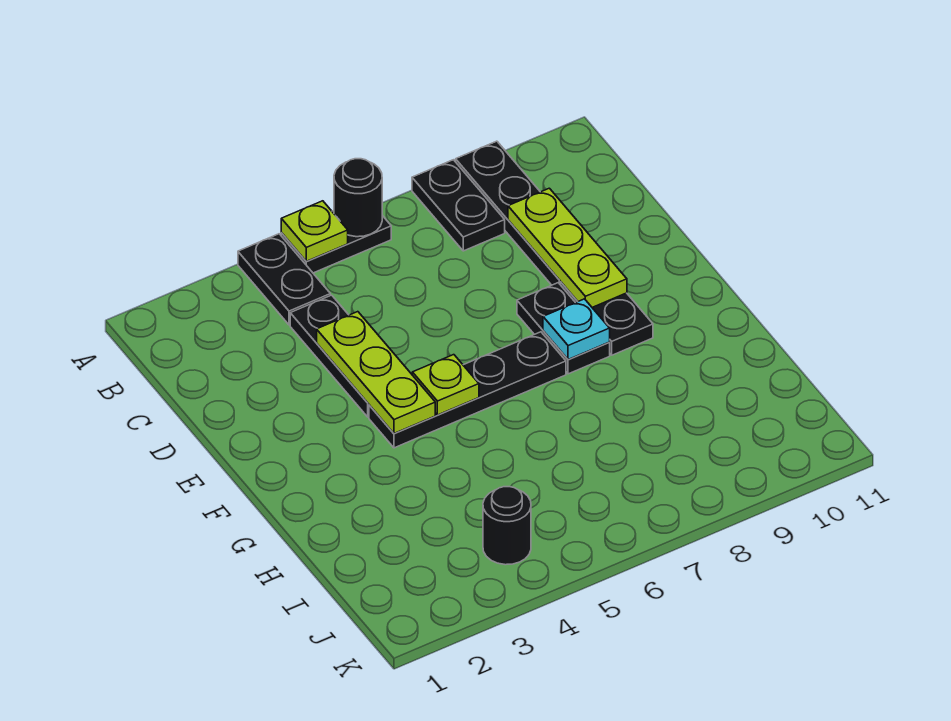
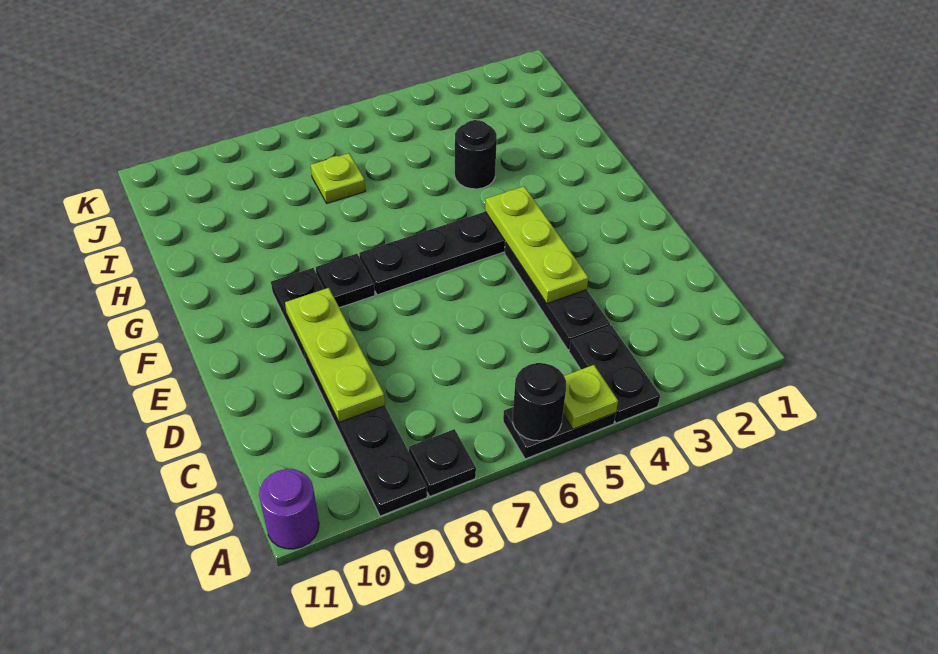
black 1x2 plate [412,160,505,251] -> black 1x1 plate [409,429,476,496]
none -> purple 1x1 round brick [259,469,319,549]
black 1x2 plate [517,283,610,374] -> black 1x1 plate [316,254,375,308]
lime 1x1 plate [412,355,479,415] -> lime 1x1 plate moved to [311,153,366,203]
cyan 1x1 plate [543,299,610,359] -> none
black 1x1 round brick [483,487,531,565] -> black 1x1 round brick moved to [455,120,497,189]

